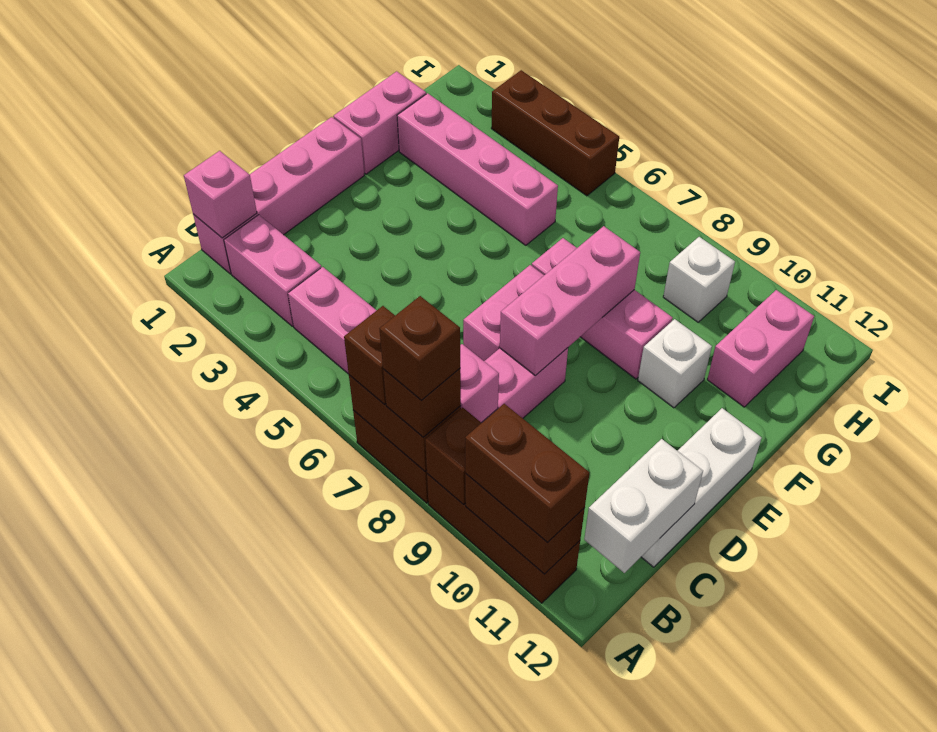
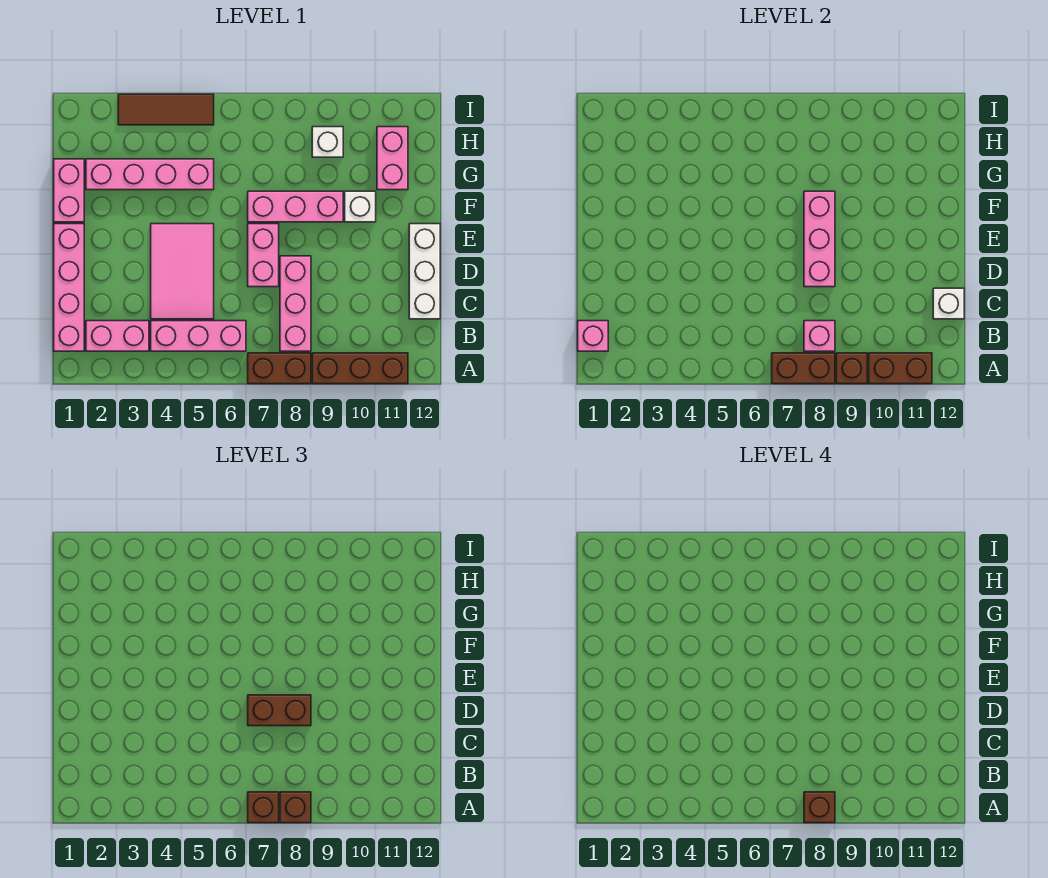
brown 1x2 brick [465,404,589,543] -> brown 1x2 brick moved to [248,695,311,726]
white 1x2 brick [584,439,703,573] -> white 1x1 brick [933,288,964,319]
none -> pink 2x3 tile [151,224,214,319]
brown 1x3 brick [491,70,619,196] -> brown 1x3 tile [118,94,214,125]

